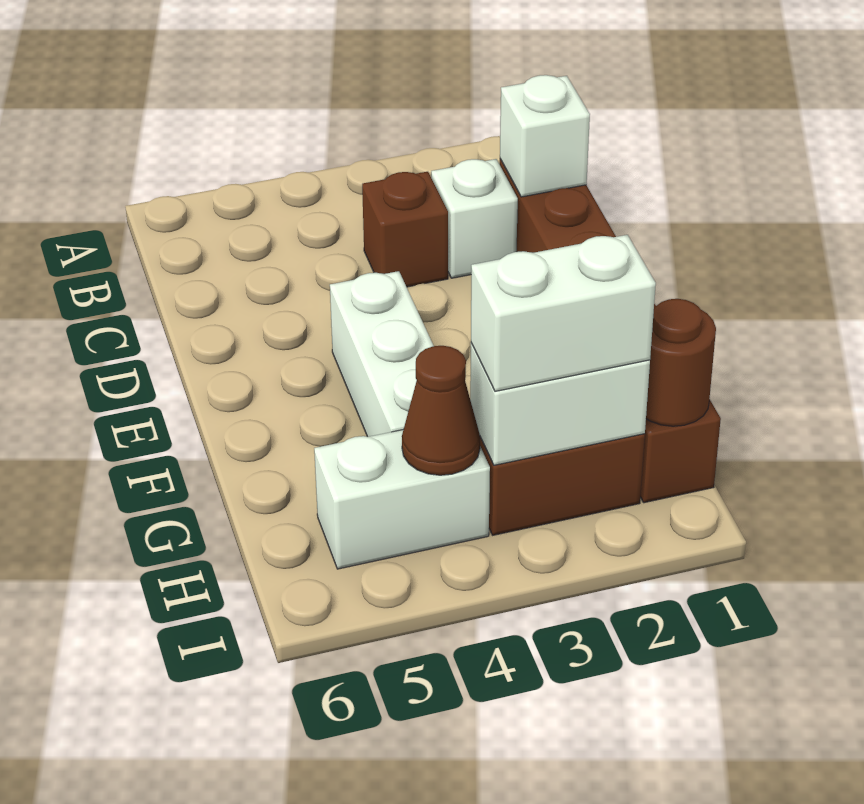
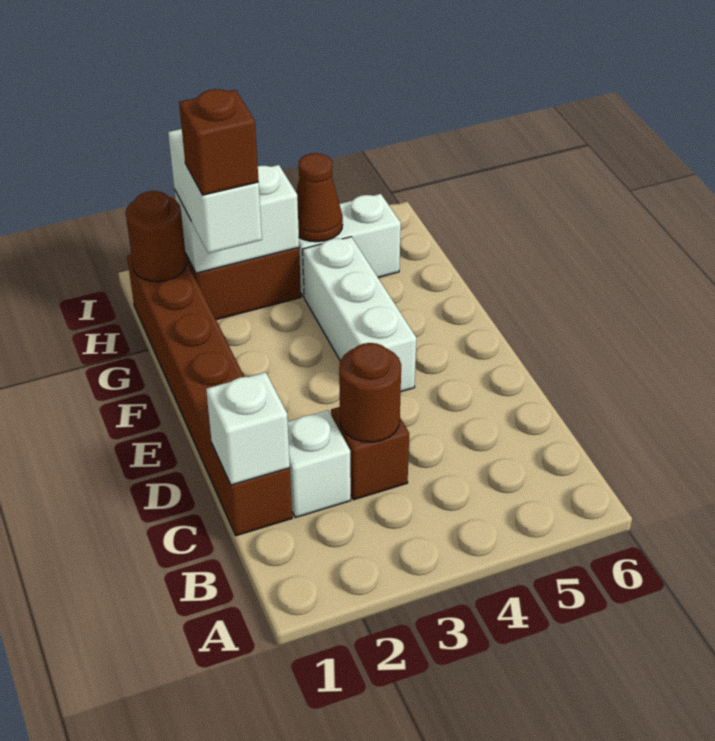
none -> brown 1x1 round brick [339,343,401,442]
none -> brown 1x1 brick [179,89,259,195]
white 1x2 brick [471,235,656,391] -> white 1x2 brick turned to [168,129,262,253]

